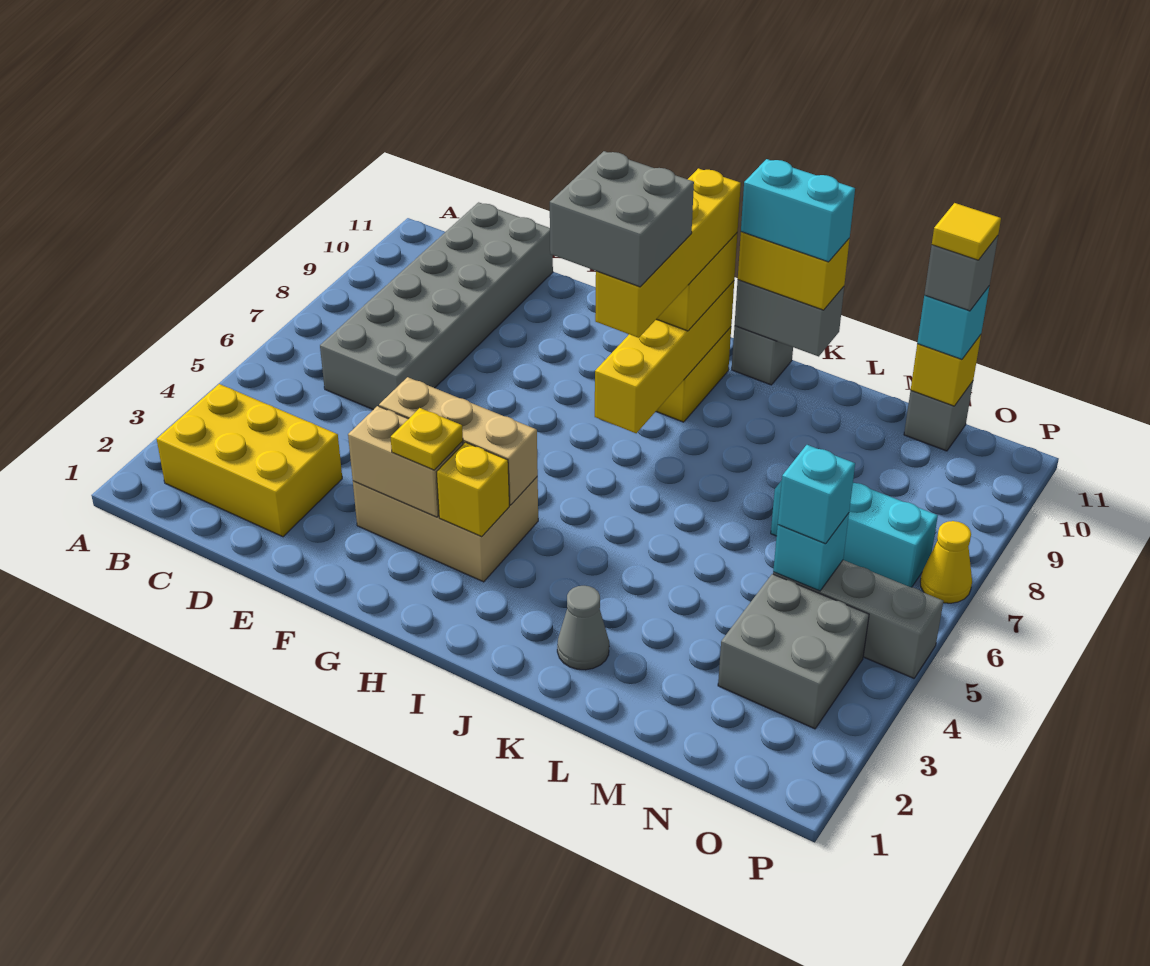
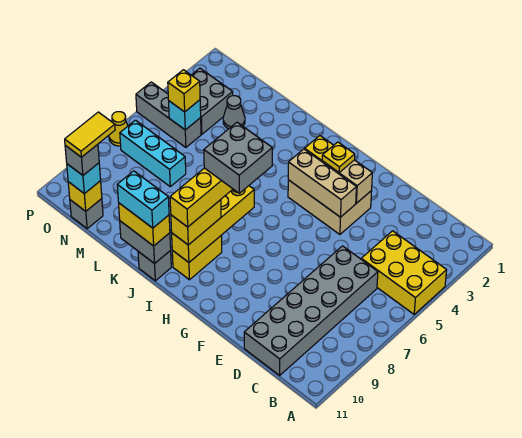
yellow 2x3 brick [157,384,342,537] -> yellow 2x3 brick moved to [361,231,447,314]
grey 1x1 cone [557,586,609,670] -> grey 1x1 cone moved to [223,96,245,129]
cyan 1x1 brick [778,445,855,544] -> yellow 1x1 brick [168,70,200,112]
yellow 1x1 tile [932,203,1001,260] -> yellow 1x2 tile [65,112,115,157]

